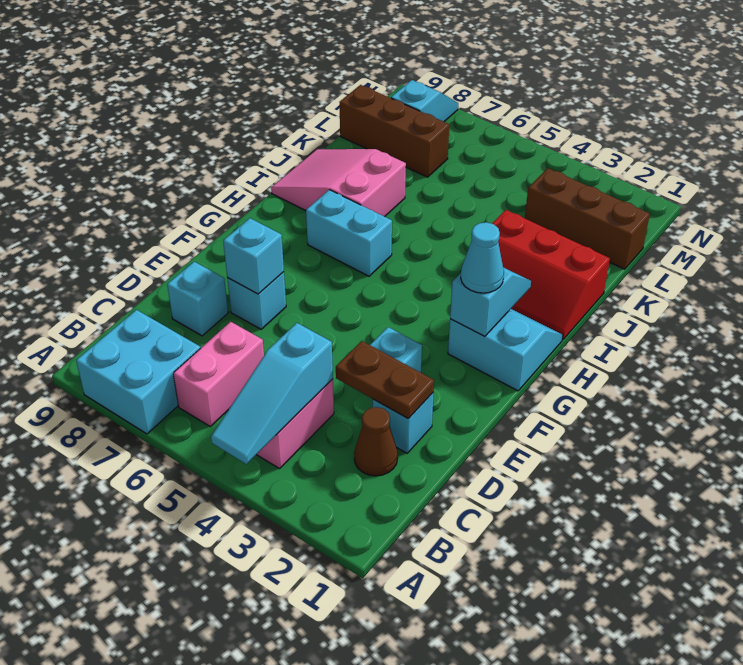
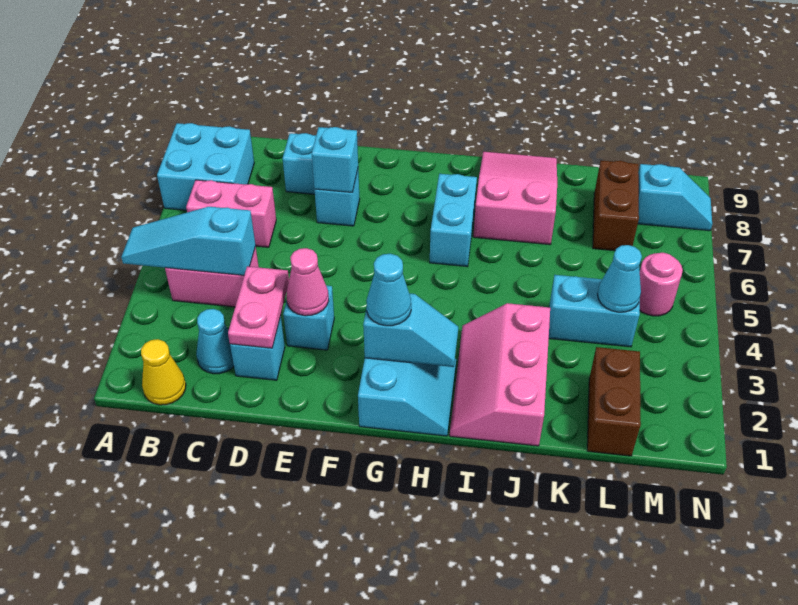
none -> yellow 1x1 cone [141,339,186,405]
brown 1x1 cone [354,407,398,476] -> cyan 1x1 cone [196,309,234,374]
brown 1x2 plate [336,341,434,419] -> pink 1x2 plate [228,266,289,348]
none -> pink 1x1 cone [286,248,329,316]
red 2x3 slope [492,210,610,340] -> pink 2x3 slope [450,303,550,446]
none -> cyan 1x2 brick [549,275,640,347]
brown 1x3 brick [525,168,650,269] -> brown 1x2 brick [587,347,641,456]
none -> cyan 1x1 cone [598,245,642,312]
brown 1x3 brick [340,85,449,177] -> brown 1x2 brick [593,160,639,251]
none -> pink 1x1 round brick [640,253,683,316]

